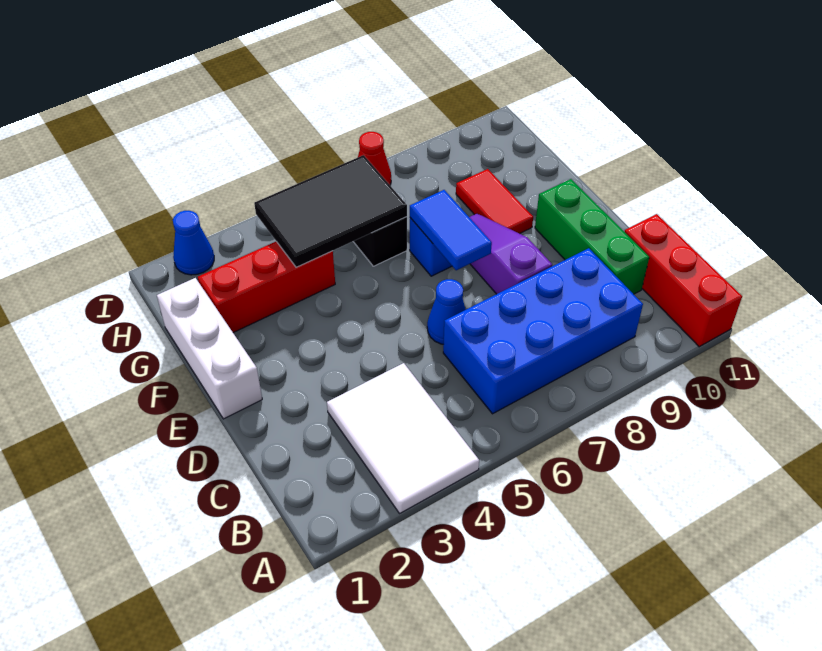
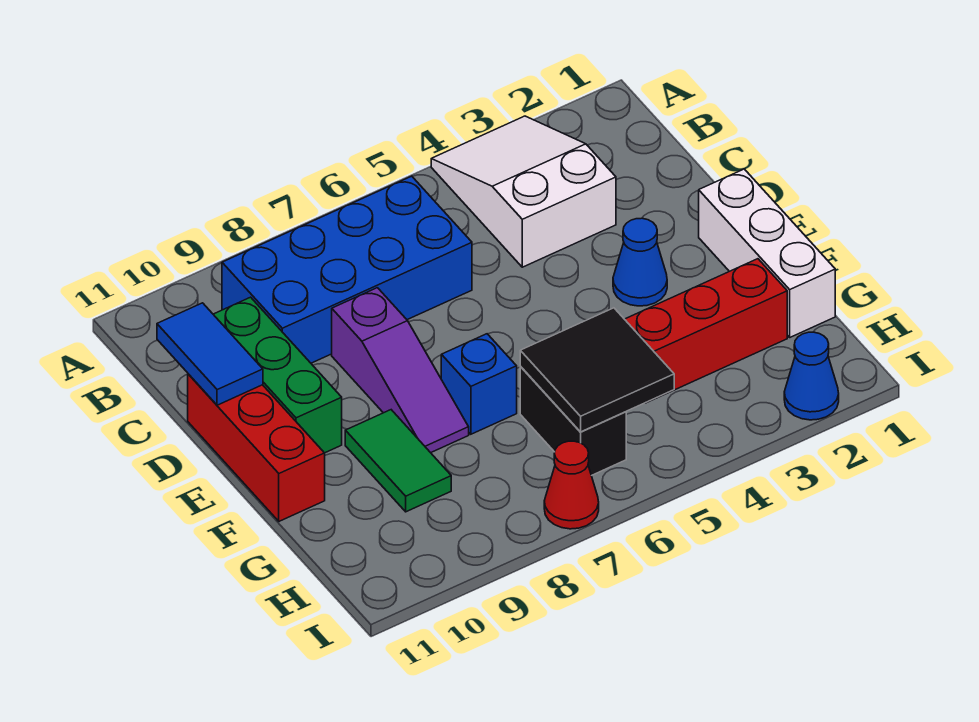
white 2x3 tile [327,363,479,513] -> white 2x3 slope [431,116,616,267]
red 1x3 brick [625,214,742,347] -> red 1x3 brick moved to [188,374,325,521]
blue 1x1 cone [427,279,466,344] -> blue 1x1 cone moved to [613,218,667,306]
blue 1x2 tile [410,190,492,270] -> blue 1x2 tile moved to [157,303,263,405]
red 1x2 tile [456,169,533,234] -> green 1x2 tile [345,410,451,512]
black 2x3 tile [254,155,407,268] -> black 2x2 tile [520,308,674,432]

